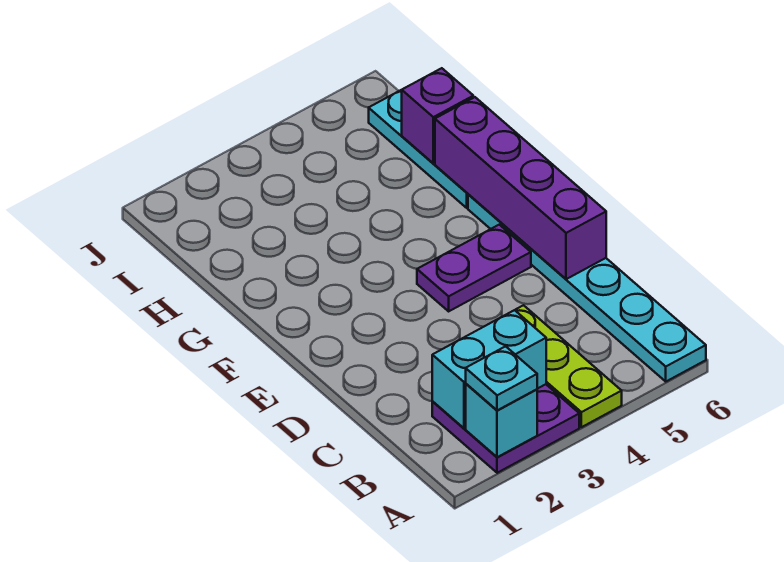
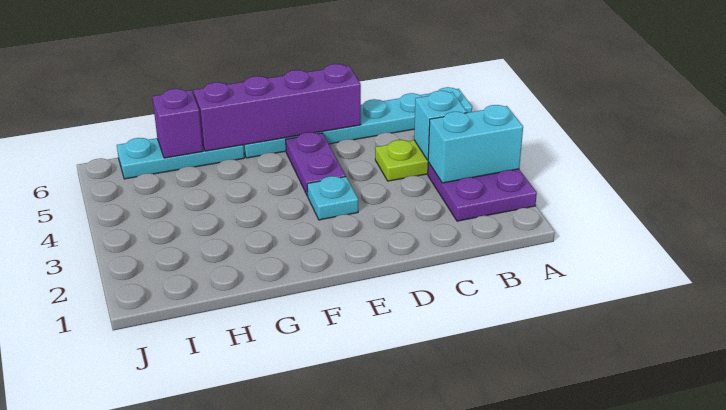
cyan 1x1 brick [466,384,537,457] -> cyan 1x1 brick moved to [414,91,467,160]
cyan 1x1 plate [466,346,537,410] -> cyan 1x1 plate moved to [307,176,358,220]
cyan 1x2 brick [432,310,546,428] -> cyan 1x2 brick turned to [428,105,523,183]

